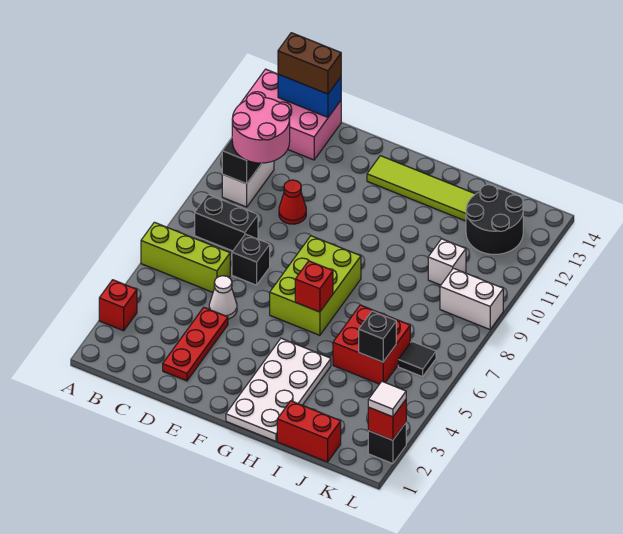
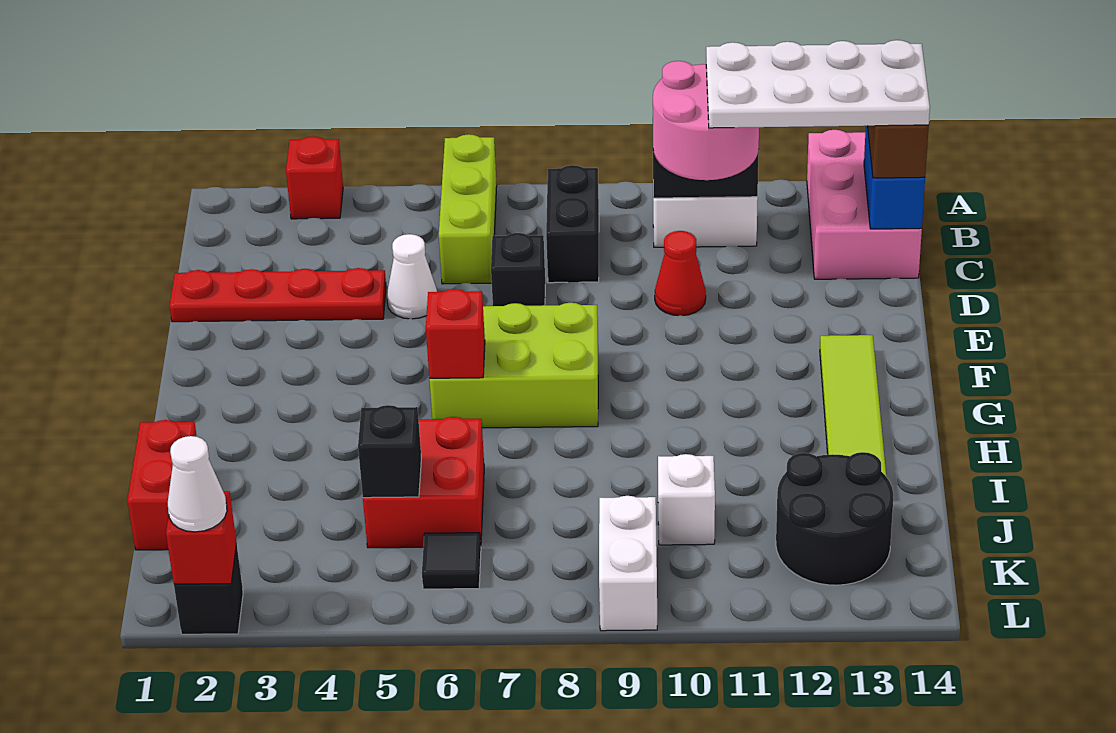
red 1x3 plate [163,307,228,381] -> red 1x4 plate [170,268,386,322]
white 2x4 plate [226,338,331,441] -> white 2x4 plate moved to [706,40,930,128]
white 1x1 tile [368,382,406,417] -> white 1x1 cone [168,436,227,532]

